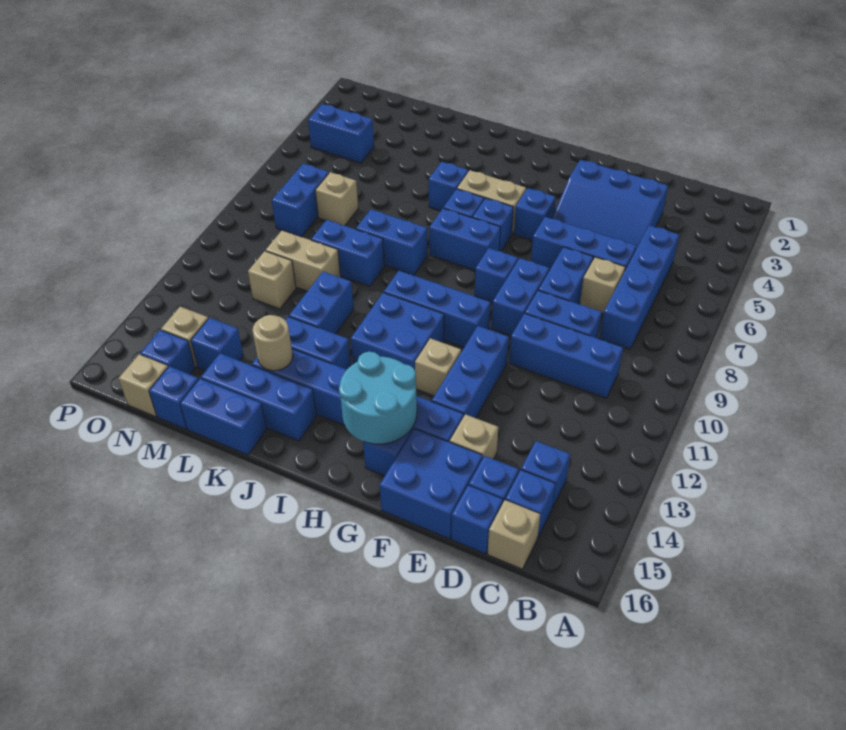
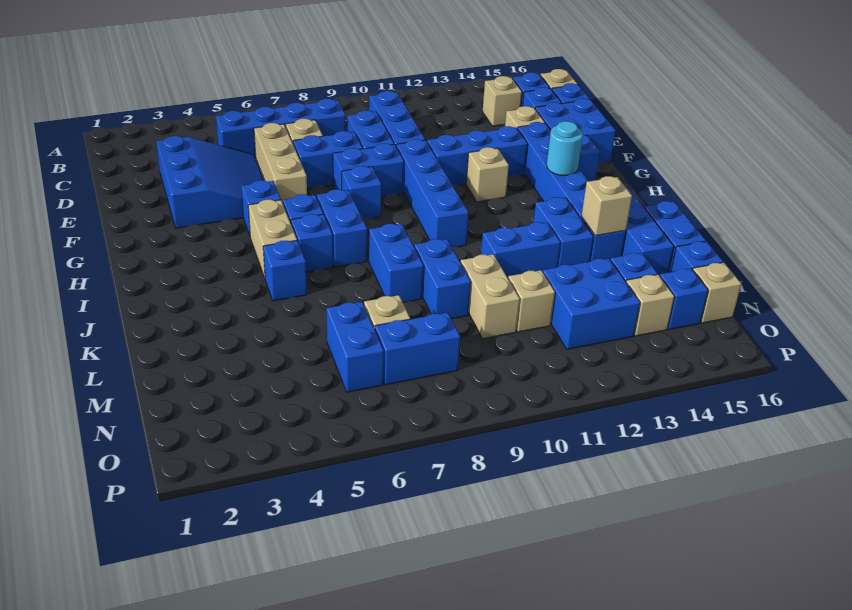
blue 1x1 brick [521,441,570,508] -> tan 1x1 brick [483,76,522,126]
blue 1x3 brick [531,217,637,270] -> tan 1x3 brick [254,123,307,203]
blue 1x3 brick [384,271,491,347] -> blue 1x4 brick [396,139,469,247]
cyan 2x2 round brick [339,352,417,444] -> cyan 1x1 round brick [547,121,583,175]
blue 2x2 brick [351,293,444,370] -> blue 2x2 brick moved to [543,258,640,349]
tan 1x1 round brick [253,315,293,371] -> tan 1x1 brick [581,176,632,236]
blue 1x2 brick [308,104,374,163] -> blue 1x2 brick moved to [327,302,384,392]

